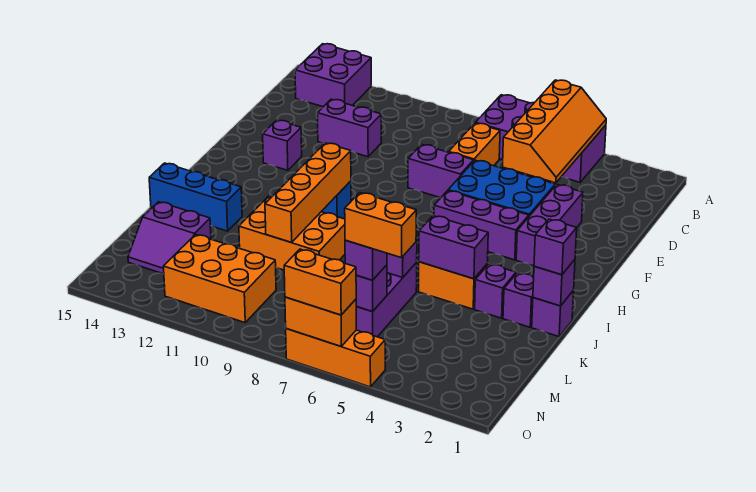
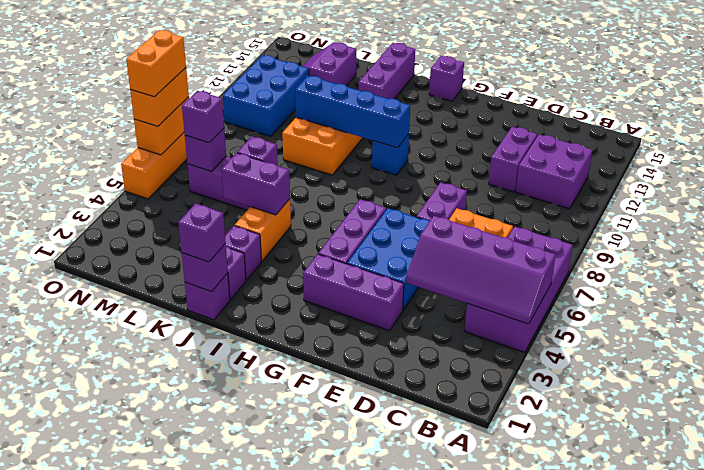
orange 2x4 slope [503,80,606,183] -> purple 2x4 slope [406,216,556,324]
purple 2x2 brick [295,44,371,107] -> purple 2x2 brick moved to [516,134,592,209]
purple 1x1 brick [263,120,302,170] -> purple 1x1 brick moved to [429,56,464,101]
orange 1x4 brick [265,143,351,242] -> blue 1x4 brick [295,76,410,148]
purple 1x2 brick [419,216,488,279] -> purple 1x2 brick turned to [221,153,290,215]
blue 1x3 brick [149,163,242,231] -> purple 1x3 brick [359,43,415,99]
orange 1x2 brick [345,193,416,258] -> orange 1x2 brick moved to [126,30,186,97]
orange 2x3 brick [164,234,276,323] -> blue 2x3 brick [223,55,309,136]

